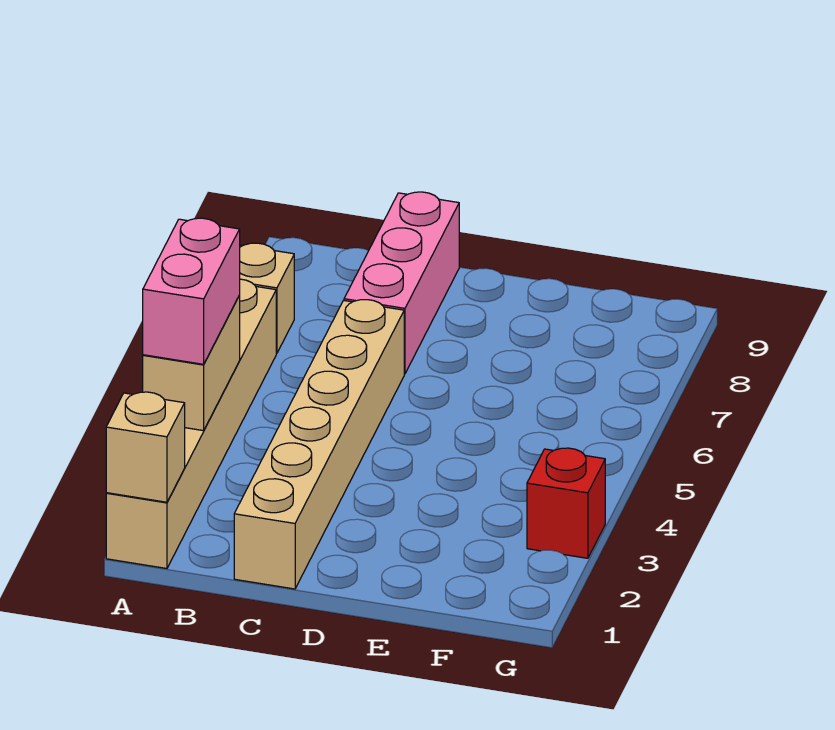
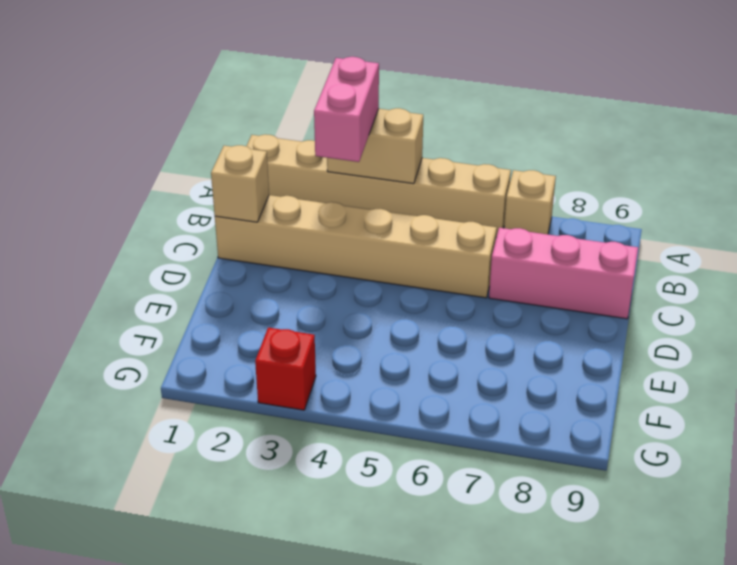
tan 1x1 brick [106,392,185,502] -> tan 1x1 brick moved to [211,145,269,222]
pink 1x2 brick [143,218,240,364] -> pink 1x2 brick turned to [314,57,379,162]

